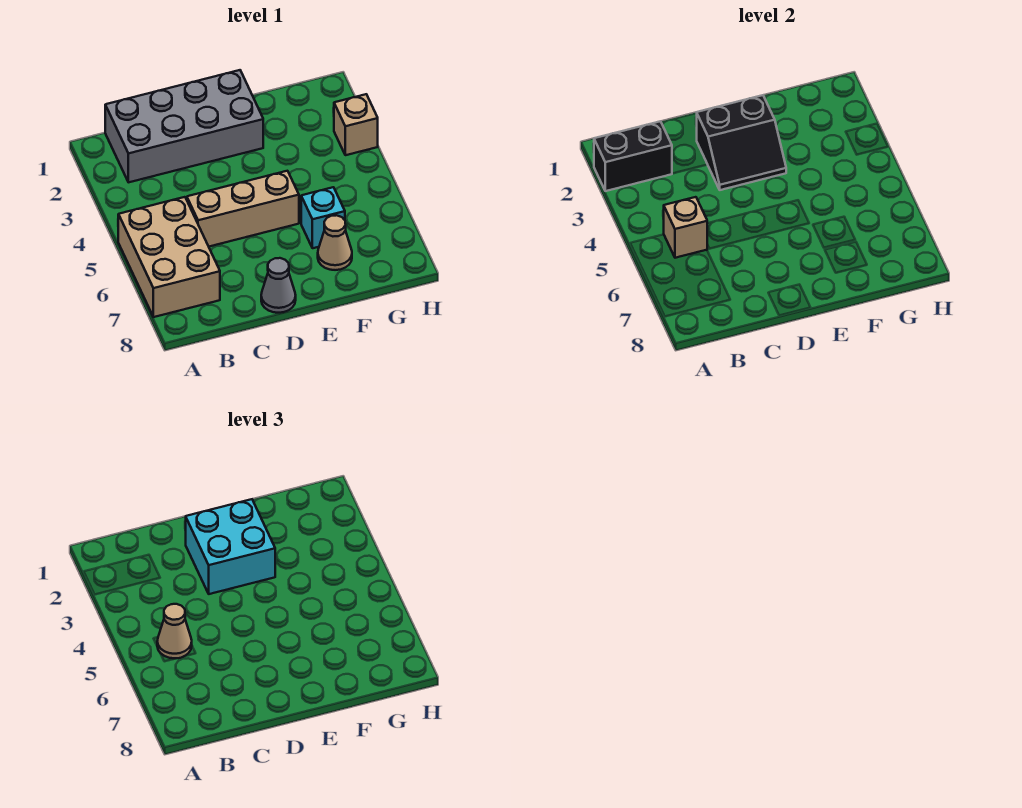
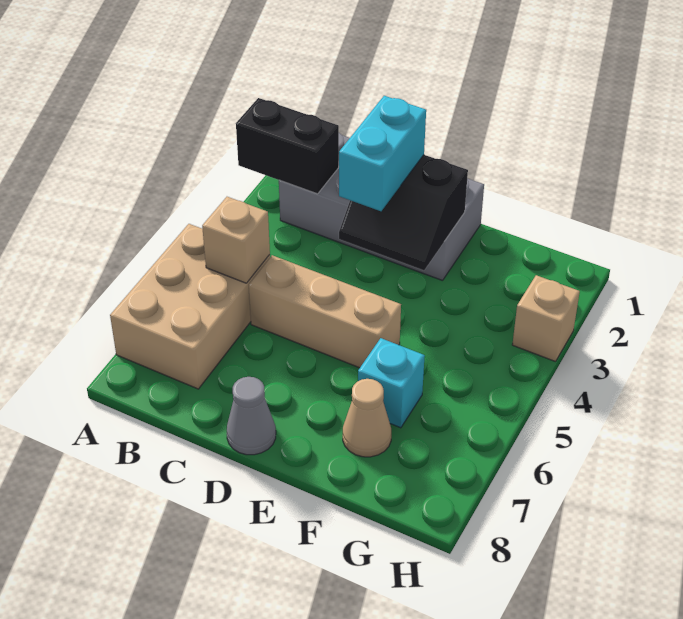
tan 1x1 cone [157,604,192,659] -> none
cyan 2x2 brick [186,499,275,594] -> cyan 1x2 brick [339,96,426,211]

